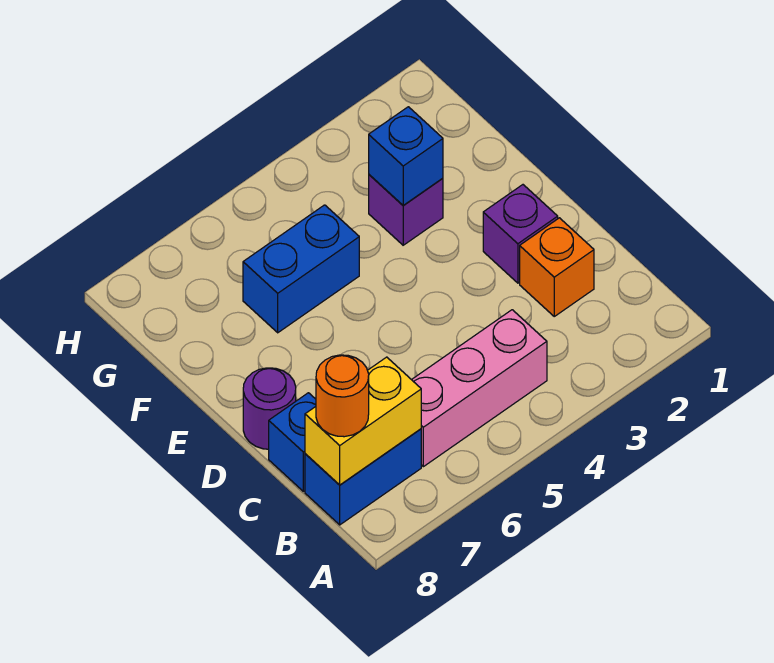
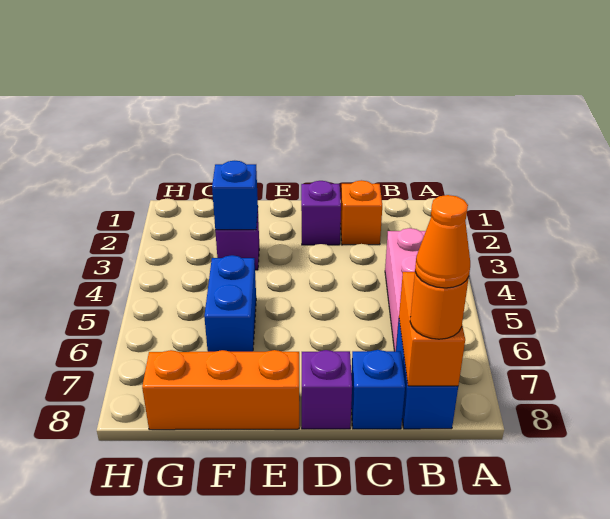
yellow 1x2 brick [305,357,421,485] -> orange 1x2 brick [399,272,465,386]
none -> orange 1x1 cone [415,195,470,288]
purple 1x1 round brick [243,368,296,449] -> purple 1x1 brick [302,350,352,429]
none -> orange 1x3 brick [142,350,299,430]

